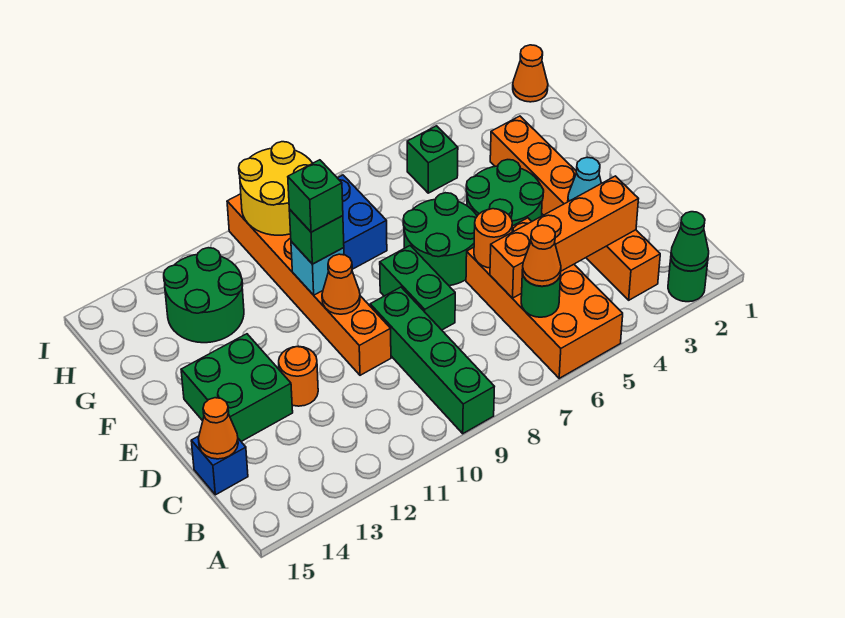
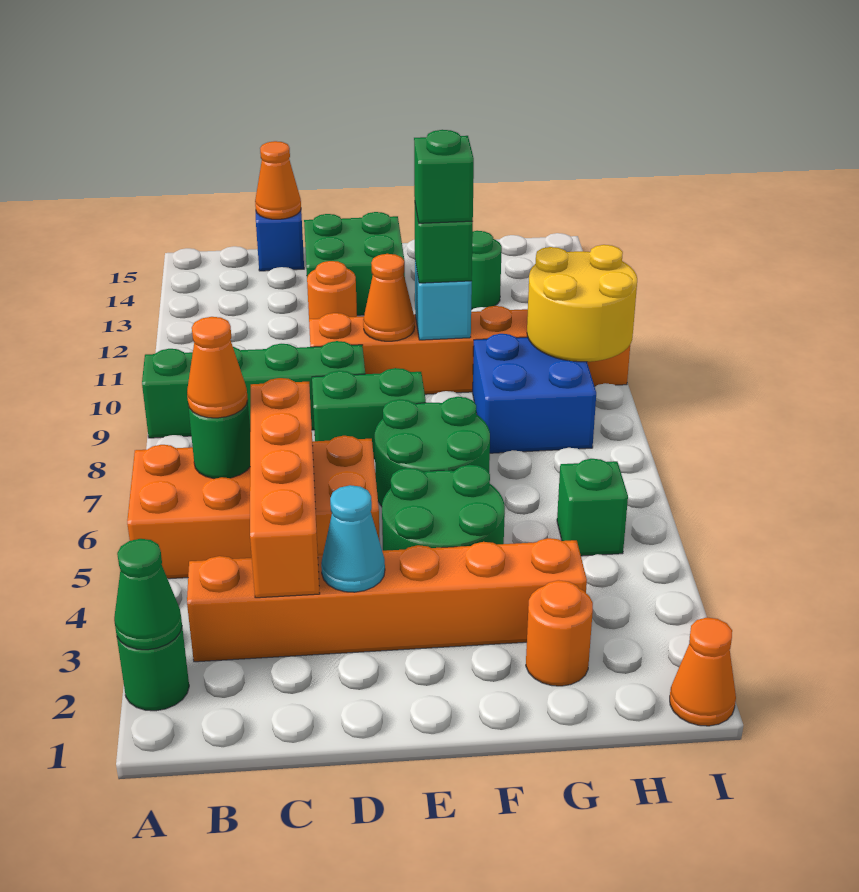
orange 1x1 round brick [474,209,512,268] -> orange 1x1 round brick moved to [526,580,593,686]
green 2x2 round brick [164,248,244,343] -> green 1x1 round brick [471,231,502,310]

